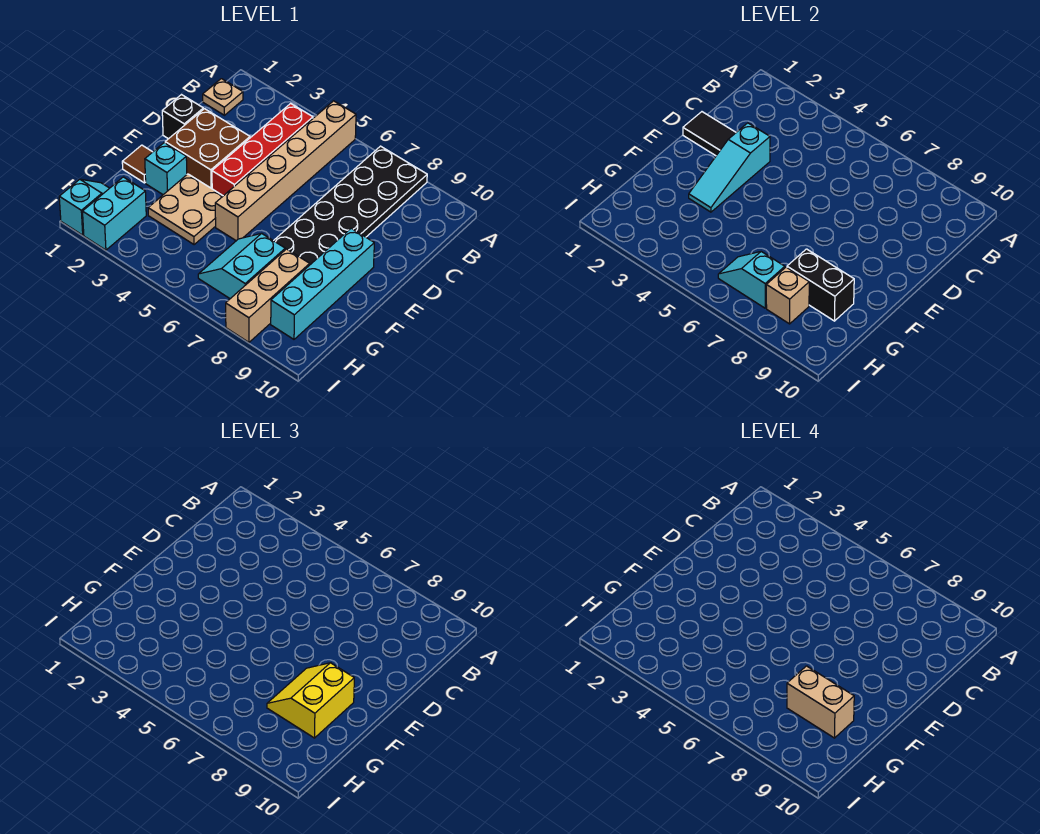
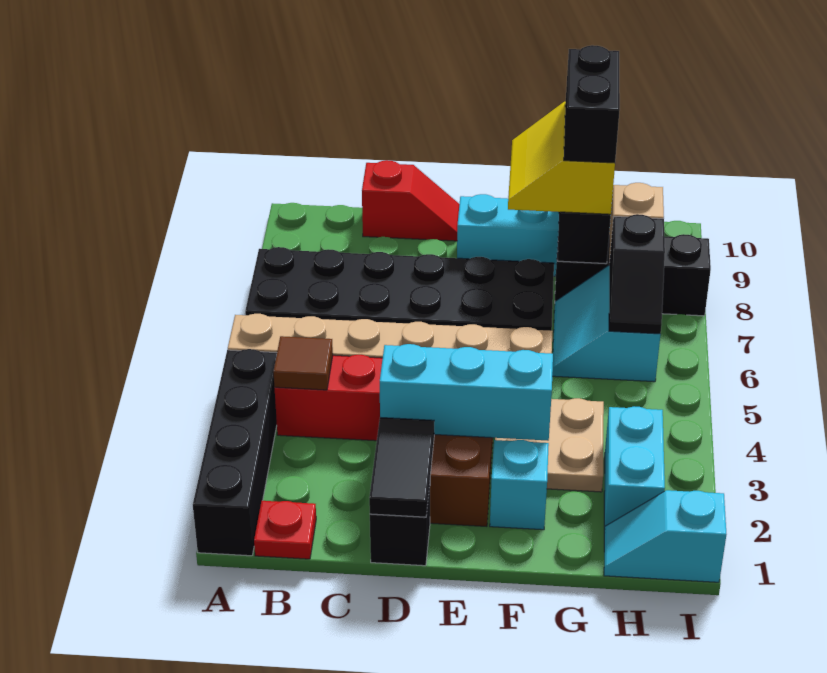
none -> black 1x4 brick [193,349,277,556]
tan 1x1 plate [203,79,243,115] -> red 1x1 plate [254,501,316,559]
none -> red 1x2 slope [362,160,459,241]
cyan 1x3 slope [689,123,770,212] -> cyan 1x3 brick [380,344,553,441]
brown 1x1 tile [122,145,152,183] -> brown 1x1 tile moved to [273,336,333,390]
yellow 2x2 slope [267,663,354,738] -> yellow 2x2 slope turned to [508,102,615,214]
cyan 2x2 slope [198,233,285,299] -> cyan 2x2 slope turned to [552,266,660,382]
tan 1x3 brick [226,249,310,342] -> black 1x3 brick [555,234,711,316]
tan 1x2 brick [787,666,854,738] -> black 1x2 brick [564,45,620,163]
cyan 1x2 brick [83,177,146,250] -> cyan 1x2 brick turned to [604,406,665,533]
cyan 1x2 slope [718,252,785,308] -> black 1x2 slope [609,214,665,334]

